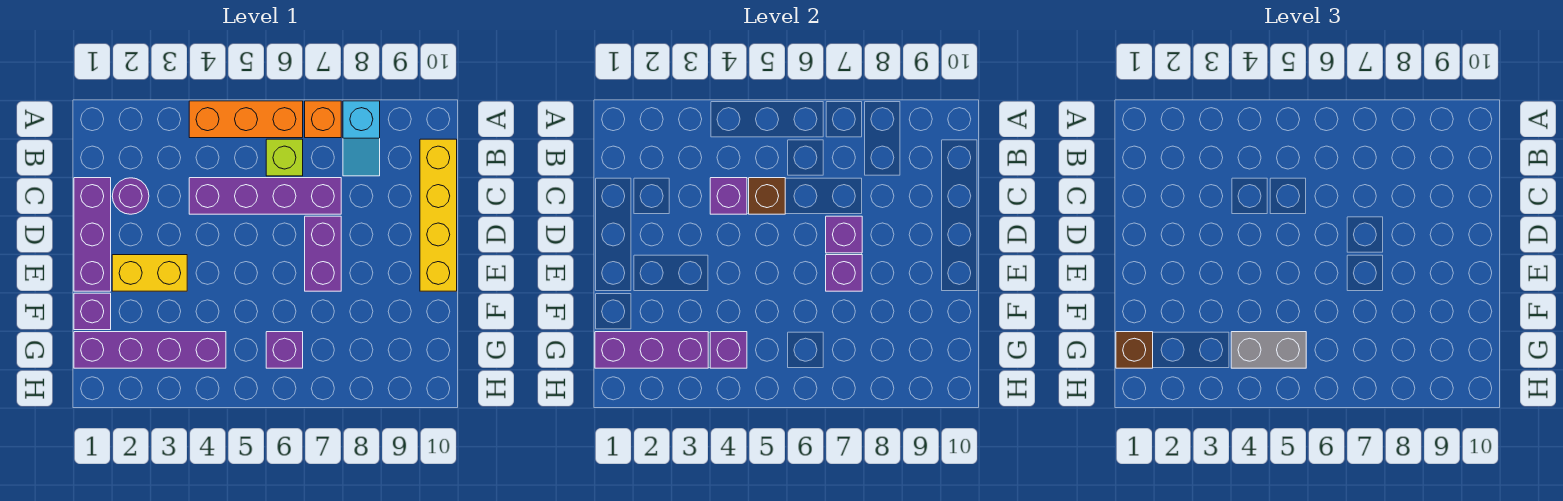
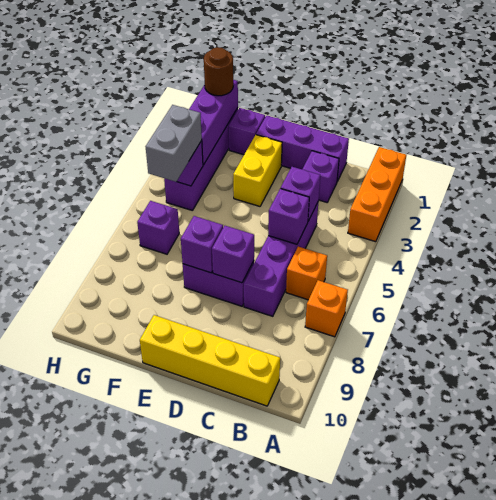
orange 1x3 brick [189,101,303,138] -> orange 1x3 brick moved to [348,147,406,242]
cyan 1x2 slope [343,101,380,176] -> none
lime 1x1 brick [266,139,303,176] -> orange 1x1 brick [286,247,327,300]
purple 1x1 round brick [112,178,149,214] -> purple 1x1 brick [302,151,339,202]
brown 1x1 brick [749,178,785,214] -> purple 1x1 brick [268,189,309,244]
brown 1x1 brick [1116,332,1153,368] -> brown 1x1 round brick [204,47,233,96]

